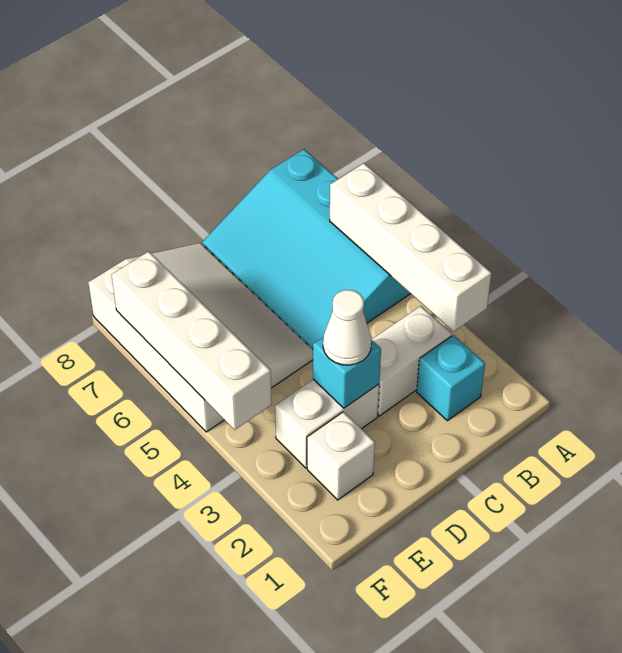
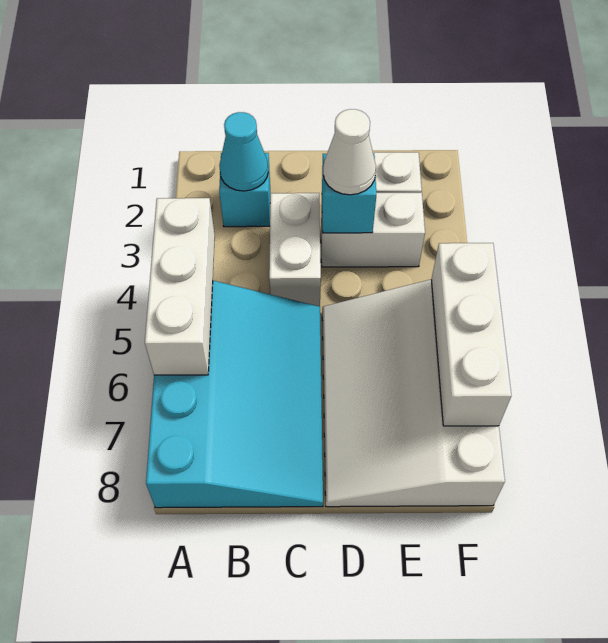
white 1x4 brick [330,163,491,331] -> white 1x3 brick [145,198,215,375]
none -> cyan 1x1 cone [219,112,268,191]
white 1x2 brick [372,306,452,416] -> white 1x2 brick turned to [269,193,321,307]
white 1x4 brick [112,251,272,430] -> white 1x3 brick [431,243,511,426]

